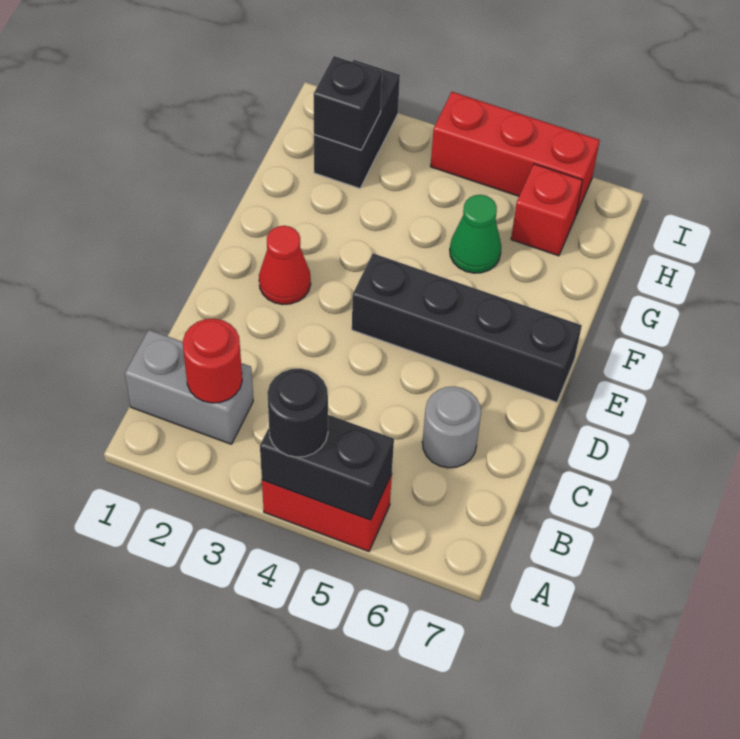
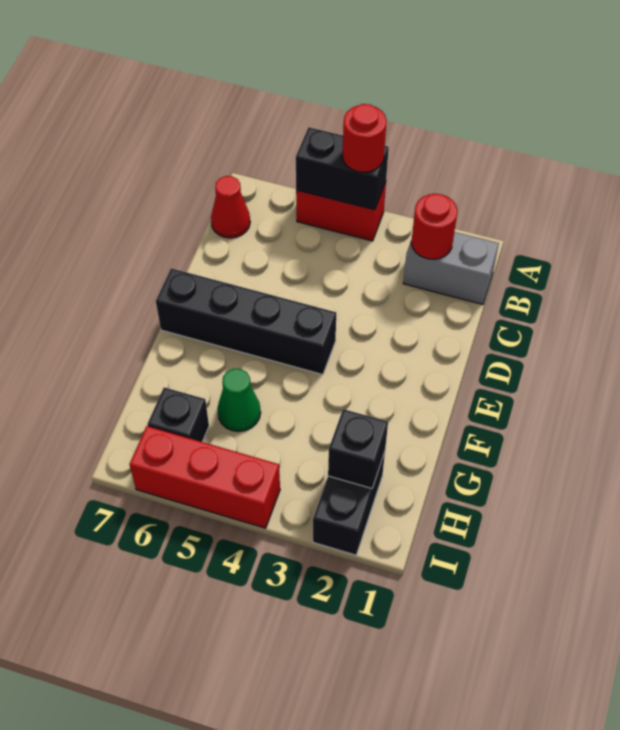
black 1x1 round brick [267,368,328,457] -> red 1x1 round brick [342,104,387,172]
grey 1x1 round brick [422,386,481,468] -> none
red 1x1 cone [259,226,311,305] -> red 1x1 cone moved to [211,176,250,238]
red 1x1 brick [511,164,582,256] -> black 1x1 brick [147,387,209,442]

